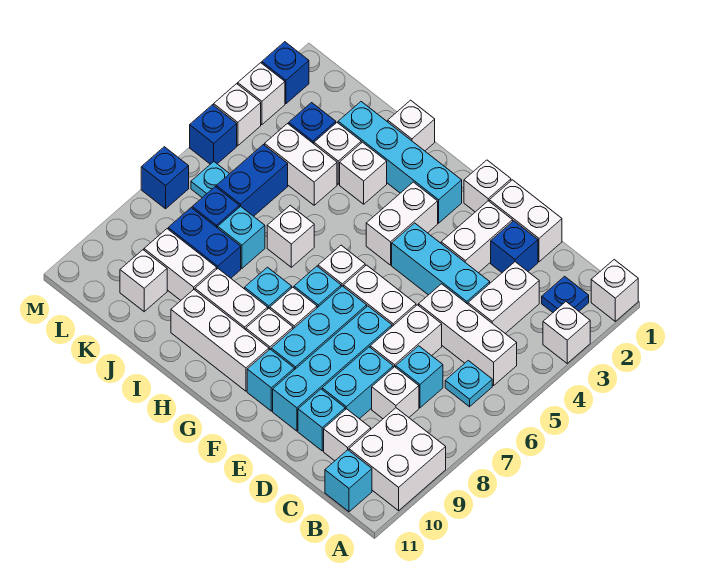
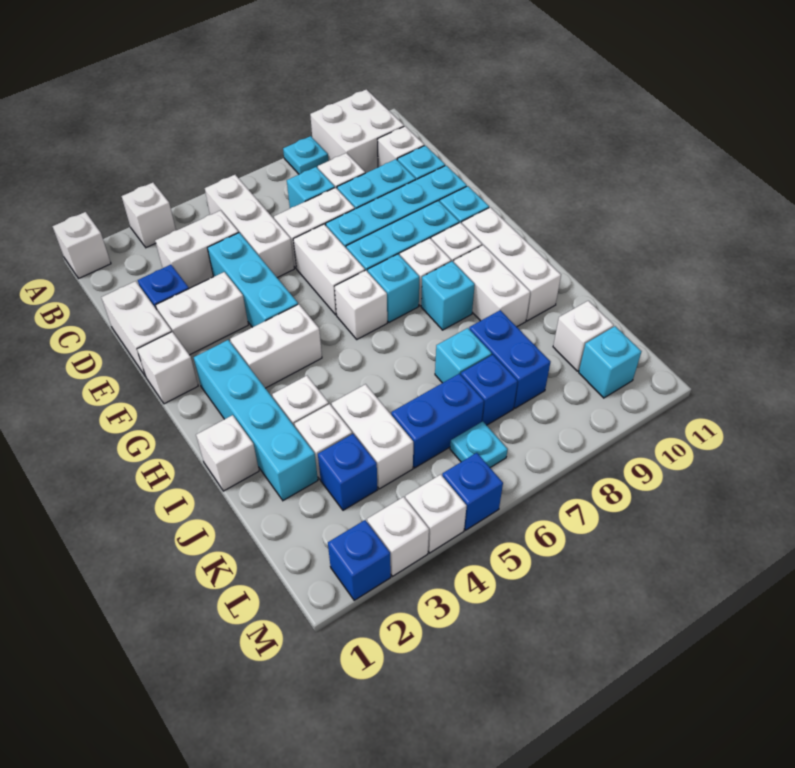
blue 1x1 plate [542,276,589,312] -> none
cyan 1x1 plate [445,361,492,407] -> cyan 1x1 plate moved to [283,136,328,174]
cyan 1x1 brick [325,450,372,512] -> cyan 1x1 brick moved to [579,326,641,398]
white 1x1 brick [267,205,314,267] -> none
white 1x2 brick [144,229,217,300] -> none
blue 1x1 brick [141,147,189,209] -> none

